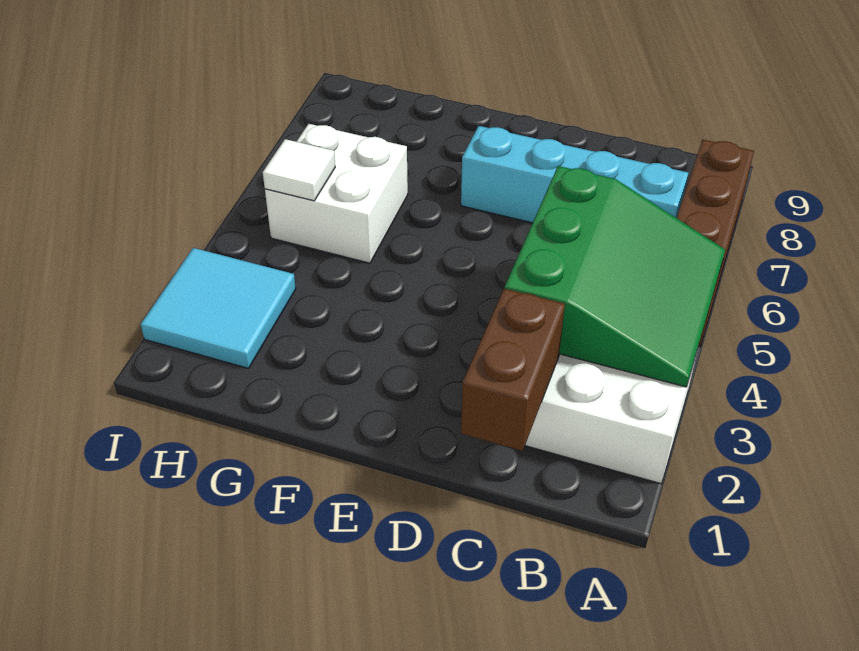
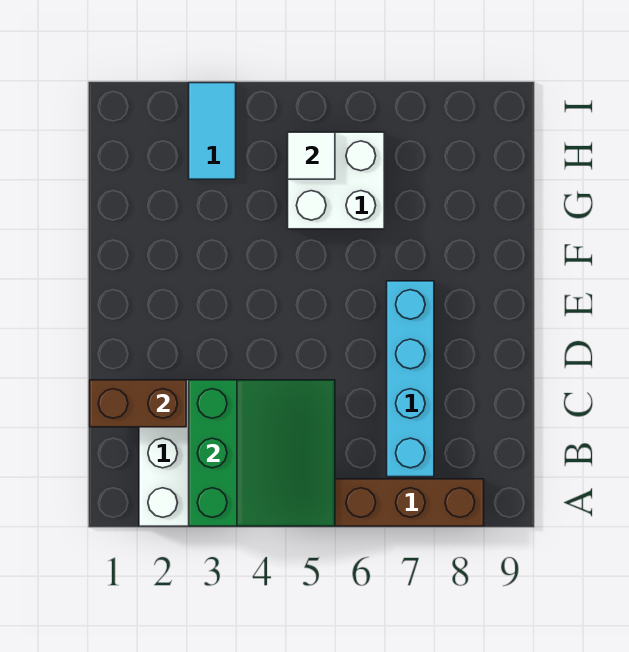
green 3x3 slope [505,166,725,387] -> green 3x3 slope turned to [189,380,335,526]
cyan 2x2 tile [141,248,296,368] -> cyan 1x2 tile [189,83,236,179]

